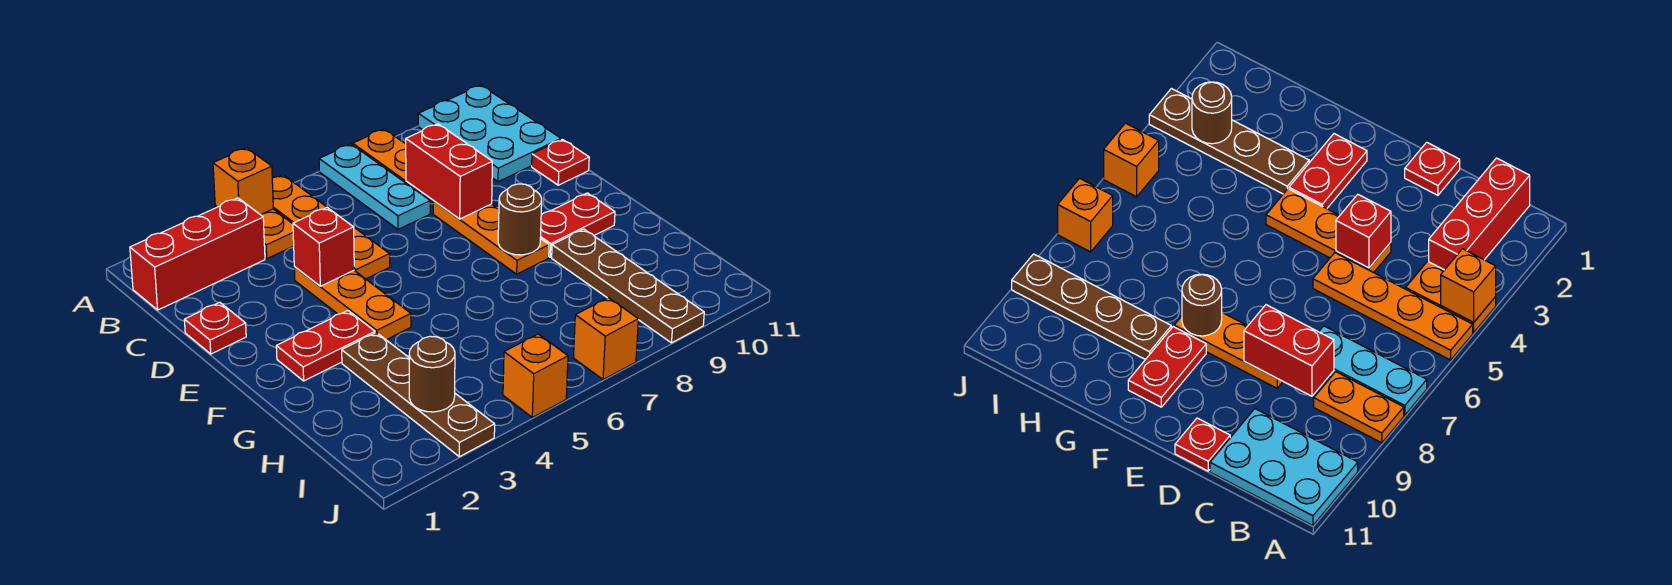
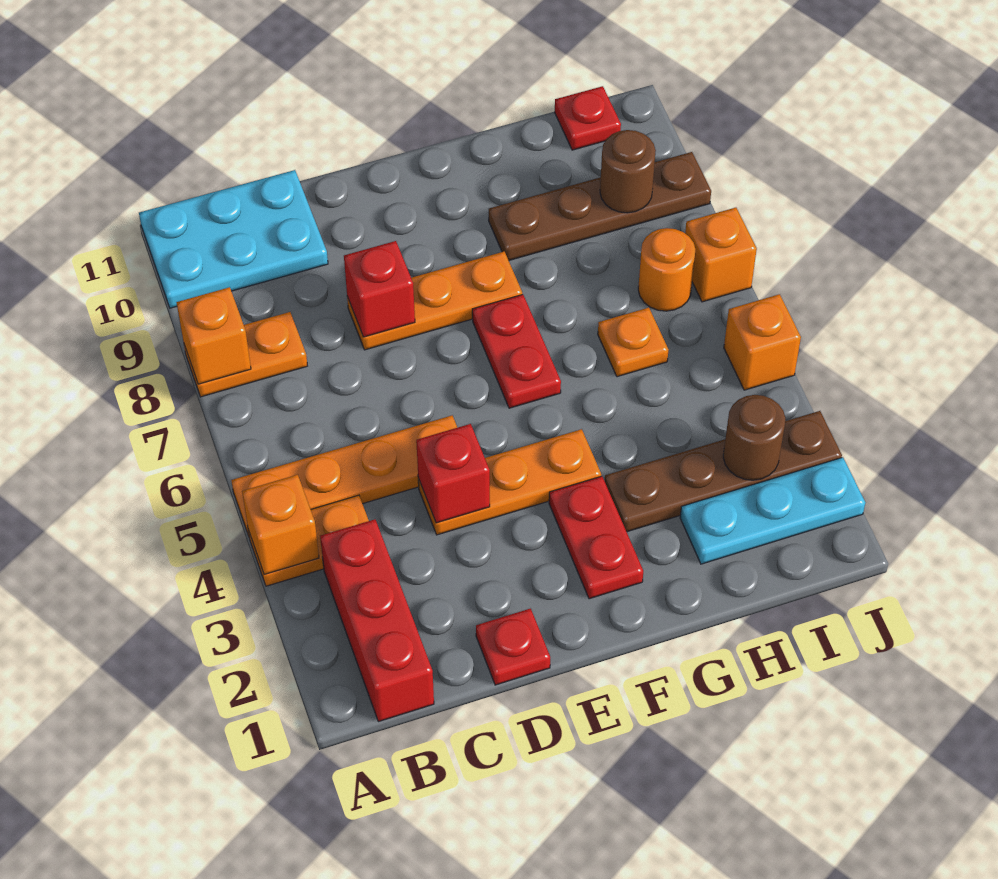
cyan 1x3 plate [319,144,430,229] -> cyan 1x3 plate moved to [680,457,865,564]
none -> orange 1x1 brick [176,287,251,384]
red 1x2 brick [406,124,492,219] -> red 1x1 brick [344,241,415,337]
red 1x1 plate [532,139,589,185] -> red 1x1 plate moved to [555,86,621,150]
brown 1x1 round brick [498,184,542,255] -> brown 1x1 round brick moved to [600,130,656,213]
red 1x2 plate [540,193,615,257] -> red 1x2 plate moved to [472,294,561,408]
none -> orange 1x1 plate [598,308,668,377]
none -> orange 1x1 round brick [638,228,695,311]

